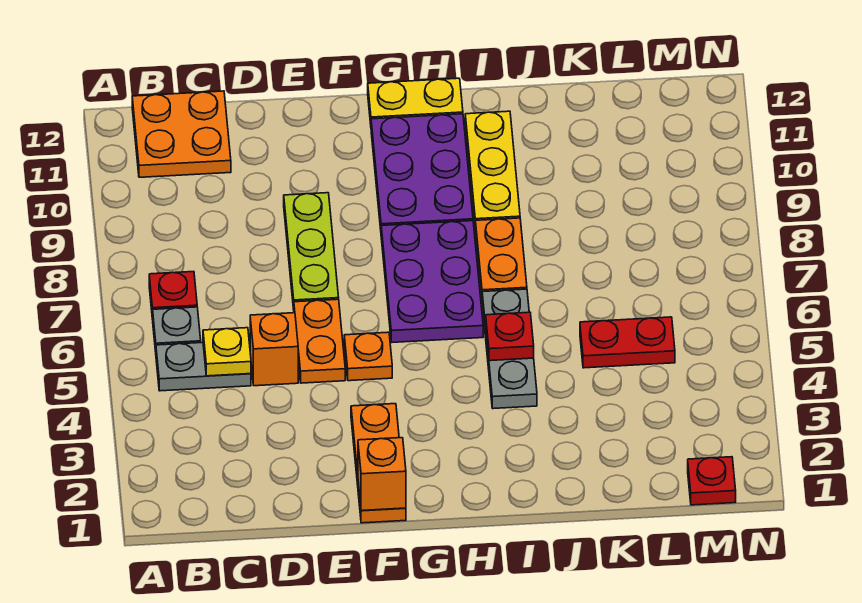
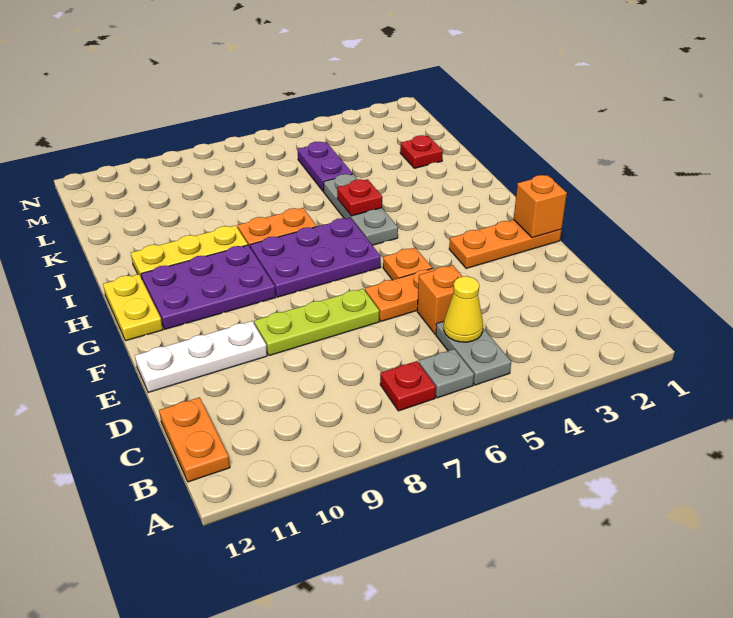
orange 2x2 plate [132,91,231,177] -> orange 1x2 plate [159,397,230,482]
yellow 1x1 plate [203,328,251,376] -> yellow 1x1 cone [444,276,483,342]
none -> white 1x3 plate [135,321,267,392]
grey 1x3 plate [482,289,537,409] -> grey 1x3 plate turned to [324,174,398,245]
red 1x2 plate [580,317,675,368] -> purple 1x2 plate [298,142,353,192]
red 1x1 plate [688,457,736,505] -> red 1x1 plate moved to [400,135,443,168]

